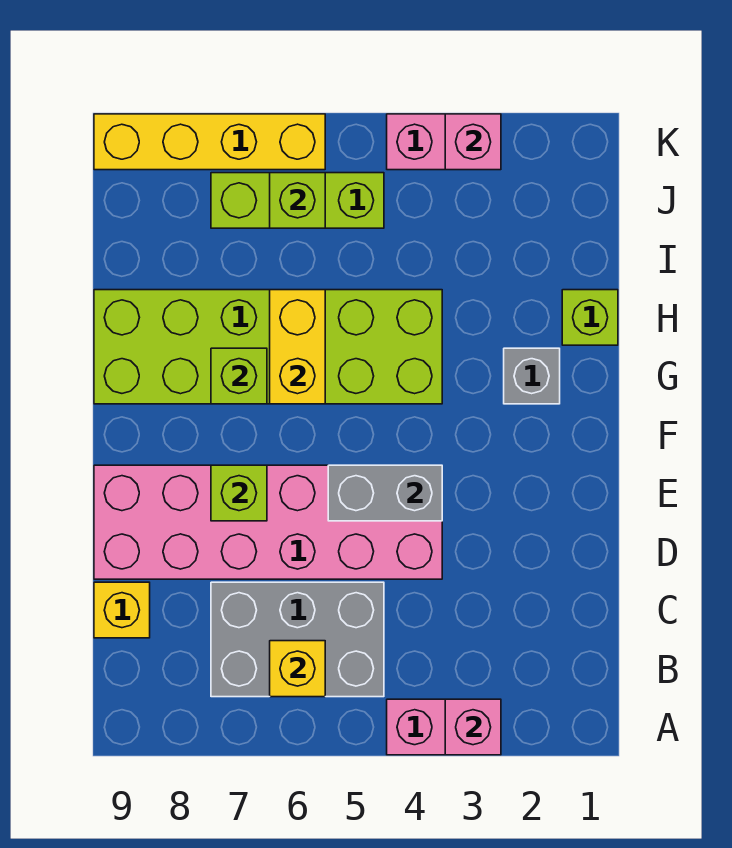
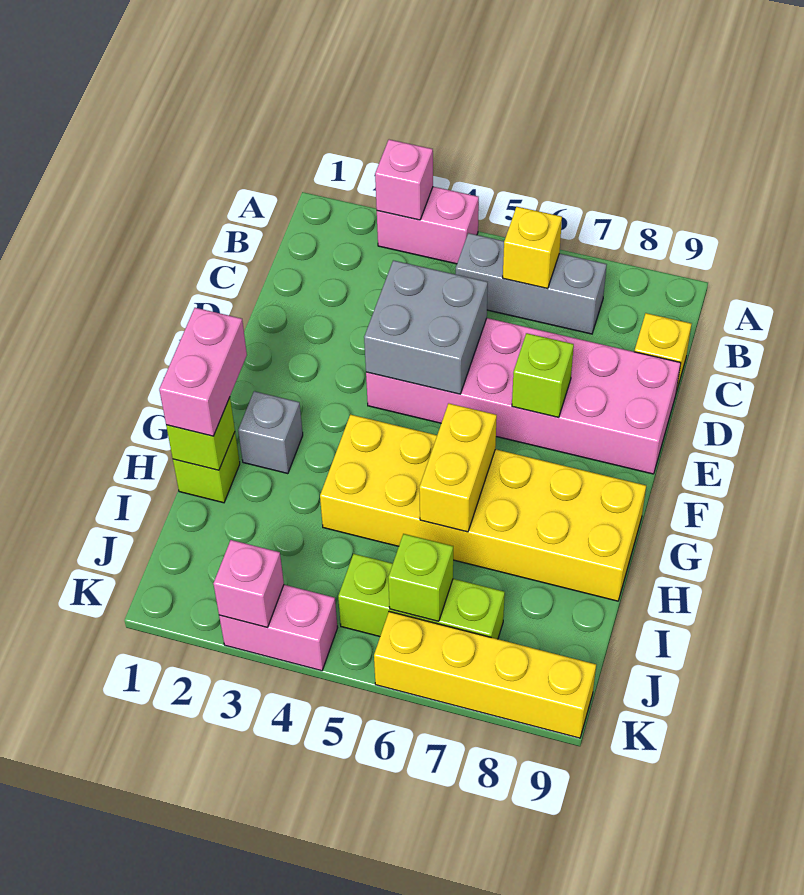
grey 2x3 brick [211,582,384,697] -> grey 1x3 brick [456,233,607,334]
grey 1x2 brick [328,465,442,521] -> grey 2x2 brick [364,260,488,394]
none -> pink 1x2 brick [159,308,247,436]
lime 2x6 brick [94,290,442,404] -> yellow 2x6 brick [320,415,646,601]
lime 1x1 brick [211,348,267,404] -> lime 1x1 brick moved to [166,398,235,470]

